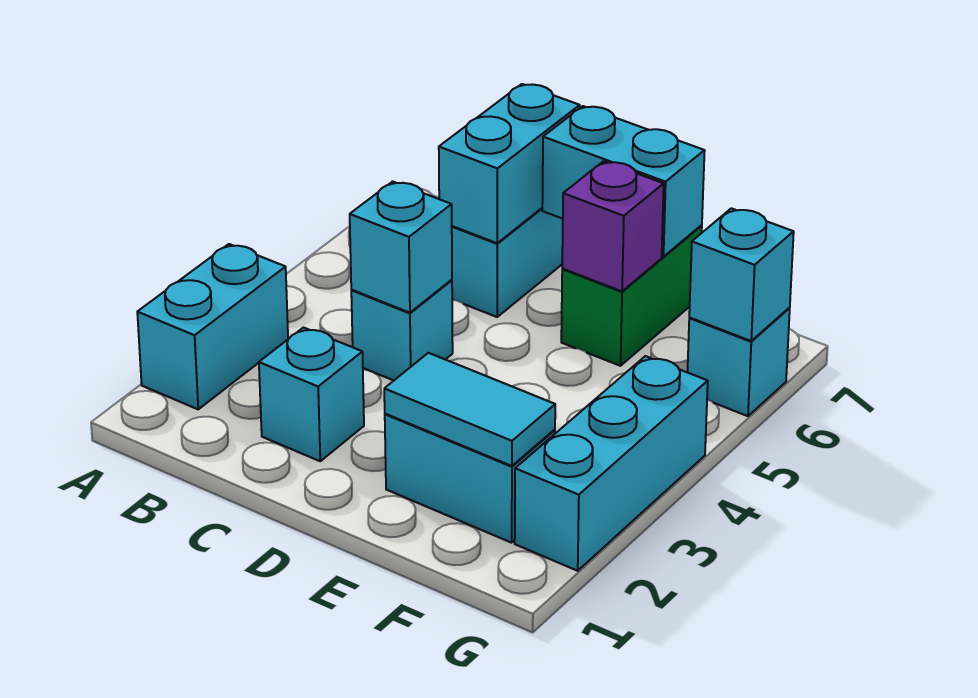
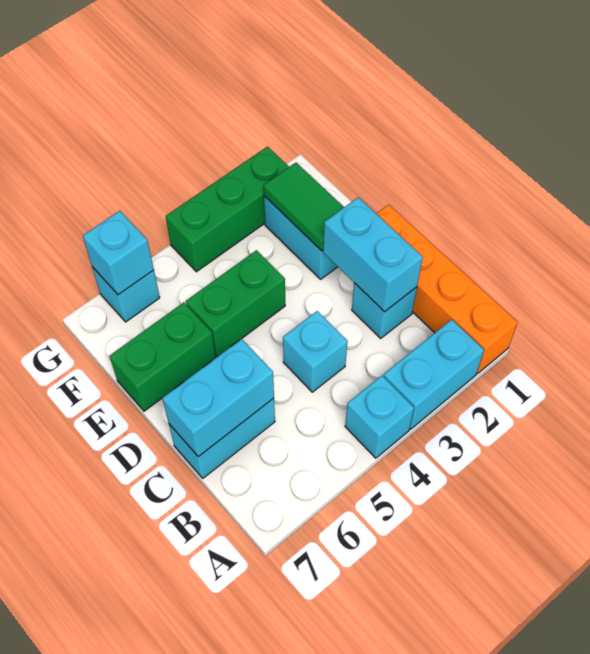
none -> orange 1x4 brick [376,205,518,373]
cyan 1x1 brick [350,182,452,313] -> cyan 1x1 brick moved to [345,376,414,458]
cyan 1x2 brick [542,106,705,257] -> cyan 1x2 brick moved to [323,197,423,312]
cyan 1x2 tile [384,353,555,466] -> green 1x2 tile [263,163,344,251]
none -> green 1x2 brick [186,250,285,357]
purple 1x1 brick [562,161,664,291] -> none
cyan 1x3 brick [515,356,708,571] -> green 1x3 brick [166,147,289,272]

